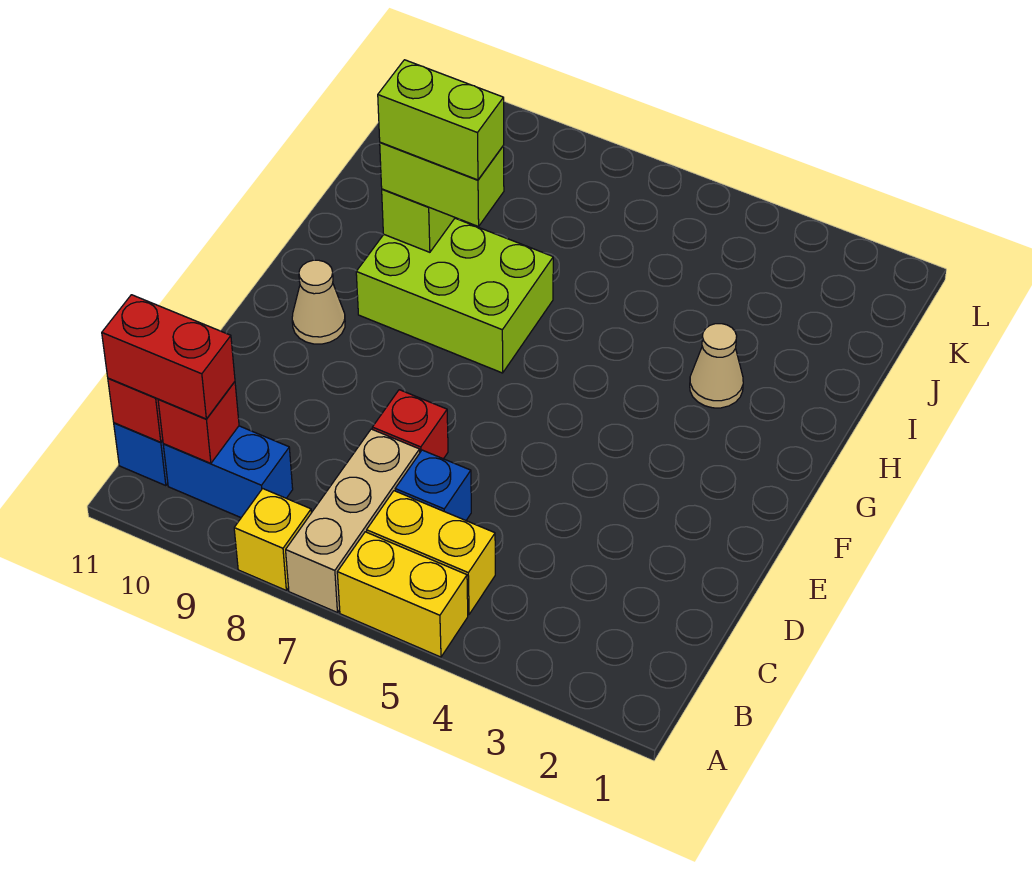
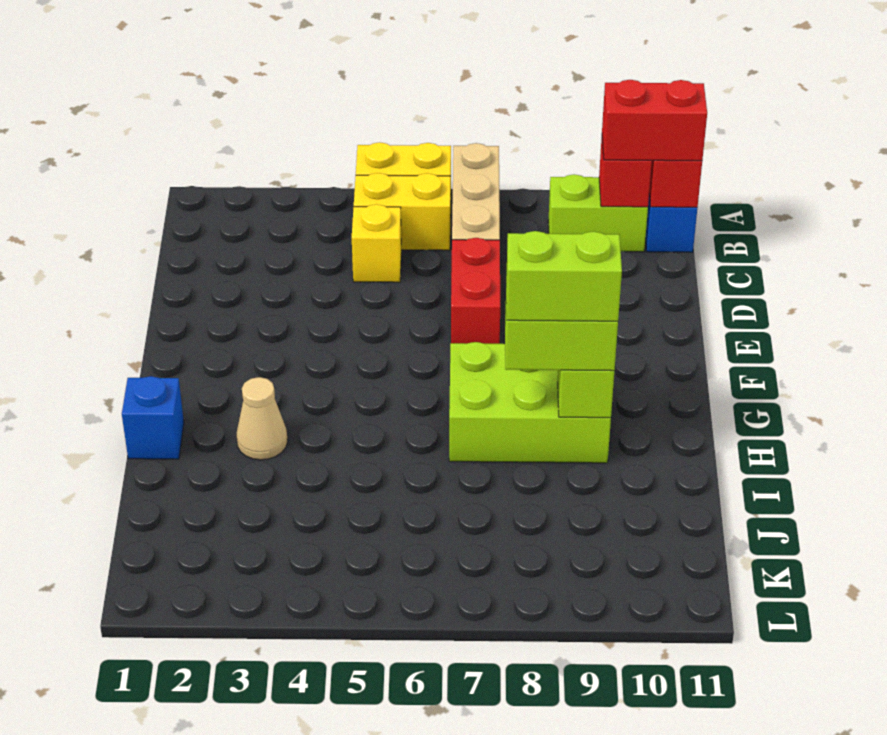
yellow 1x1 brick [234,489,311,590] -> yellow 1x1 brick moved to [352,204,401,282]
blue 1x2 brick [163,426,293,518] -> lime 1x2 brick [548,174,648,252]
blue 1x1 brick [395,450,471,520] -> blue 1x1 brick moved to [122,376,184,459]
red 1x1 brick [372,390,448,459] -> red 1x2 brick [451,238,500,344]
tan 1x1 cone [292,260,345,344] -> none

